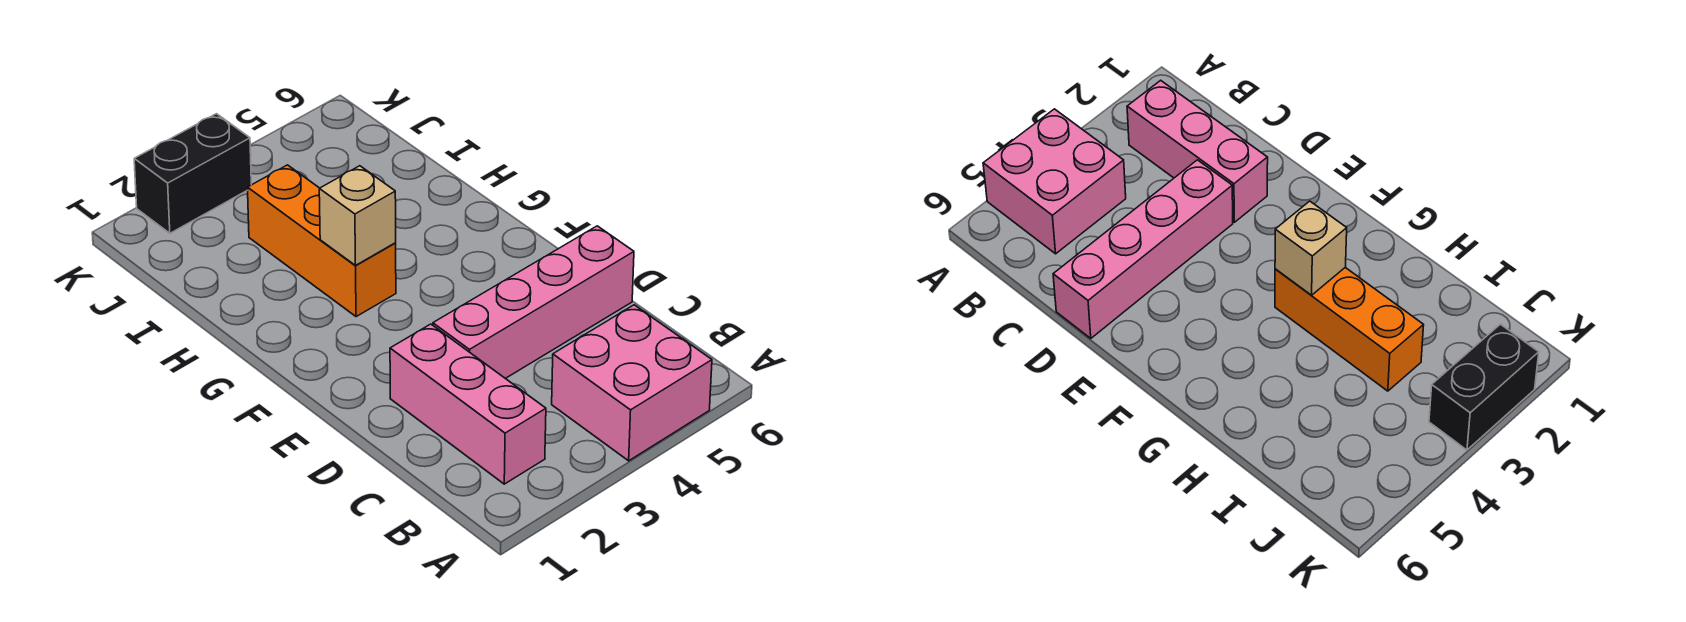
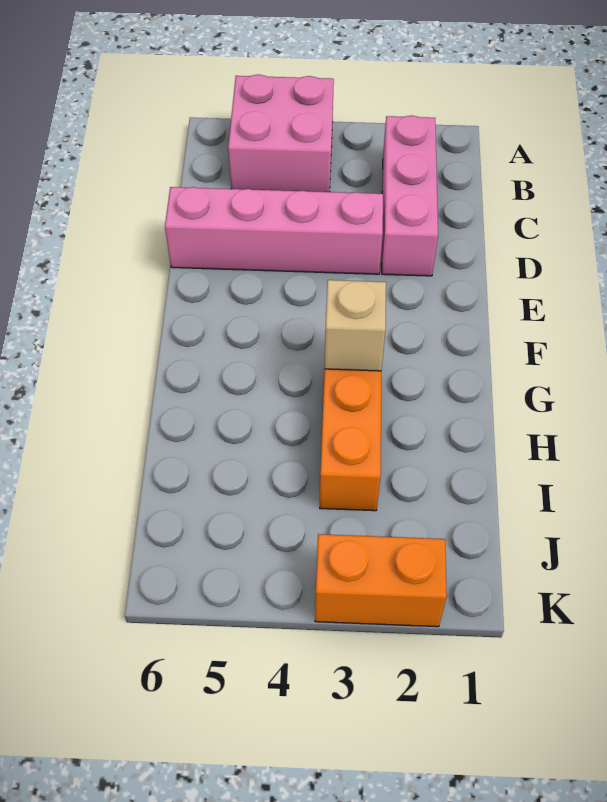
black 1x2 brick [134,114,251,233] -> orange 1x2 brick [315,534,447,627]

